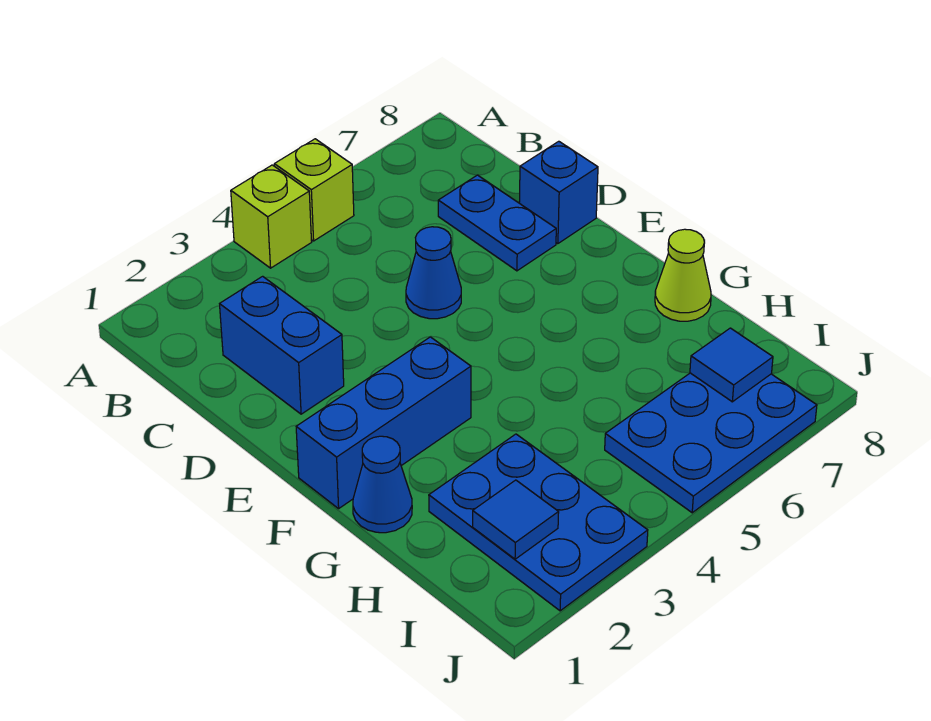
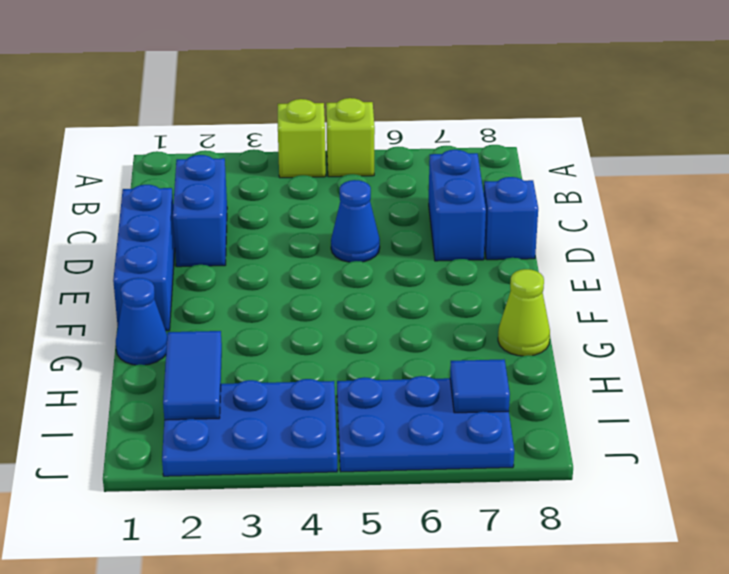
blue 1x2 plate [438,175,556,271] -> blue 1x2 brick [429,150,486,261]
blue 1x3 brick [296,337,471,509] -> blue 1x3 brick turned to [113,185,175,331]
blue 2x3 plate [429,434,648,611] -> blue 2x3 plate turned to [162,379,337,476]
blue 1x1 tile [473,480,559,559] -> blue 1x2 tile [163,331,222,420]

